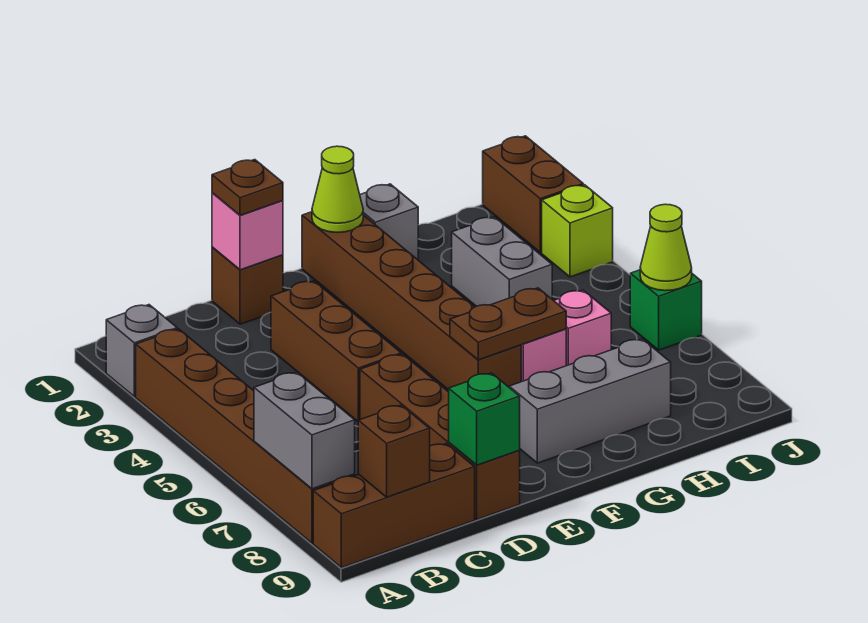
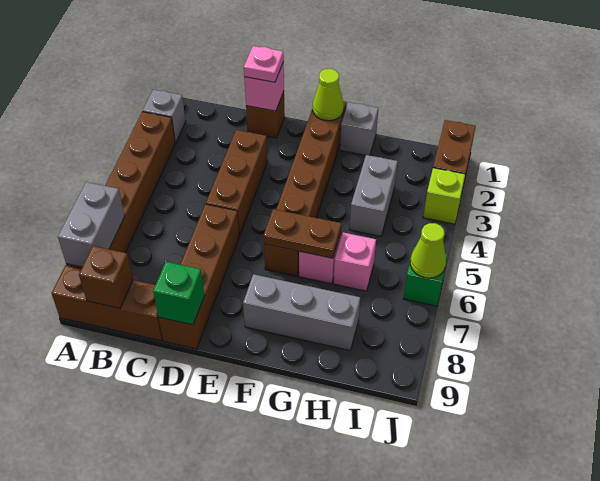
brown 1x1 plate [212,160,283,215] -> pink 1x1 plate [244,46,284,82]

